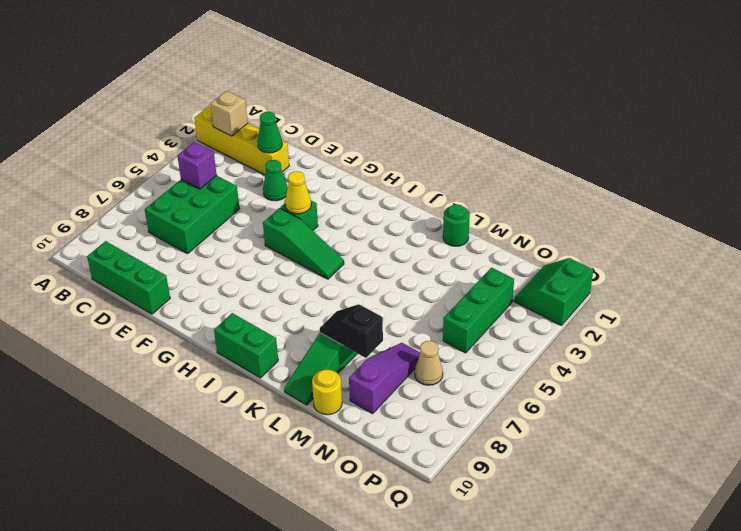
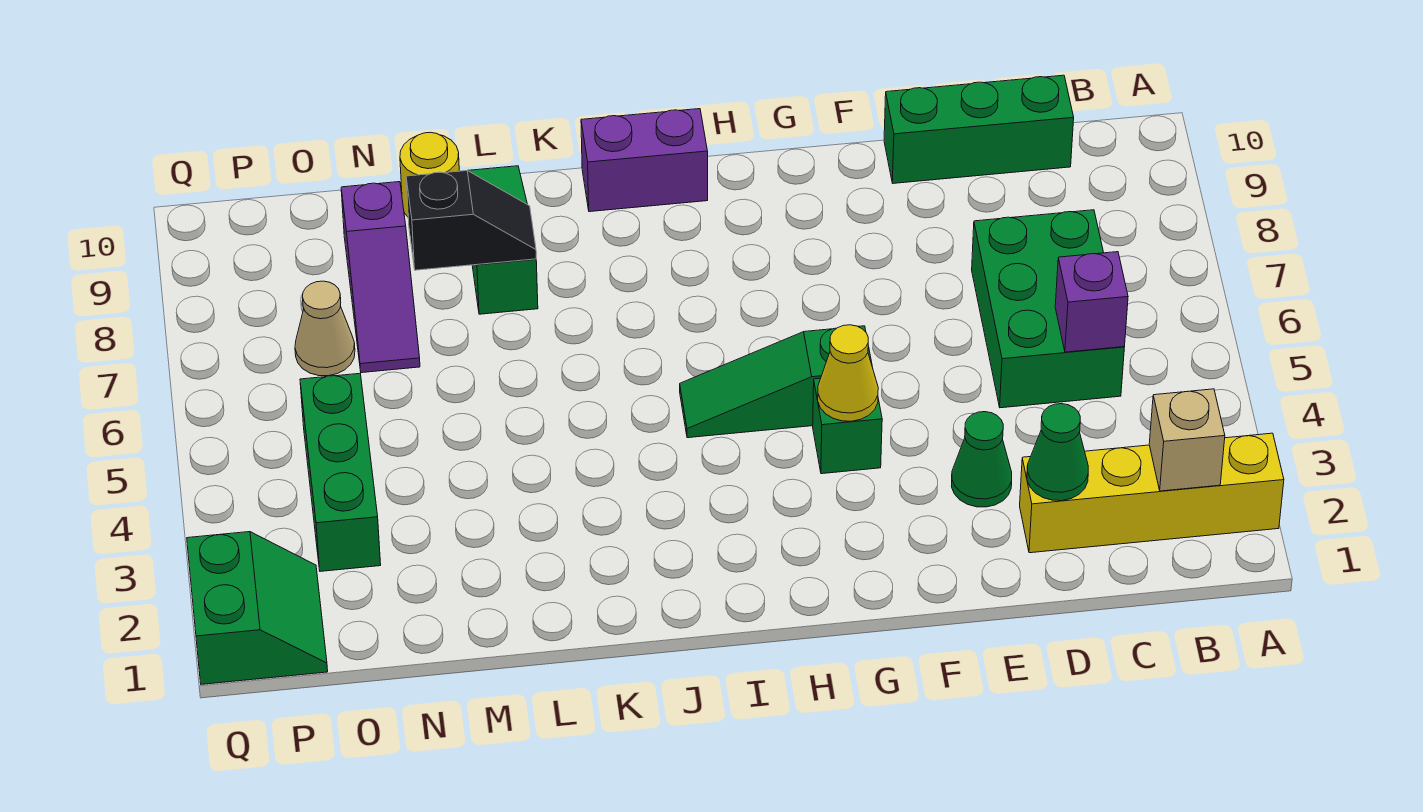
green 1x2 brick [214,313,278,378] -> purple 1x2 brick [581,109,708,212]
green 1x1 round brick [443,204,470,246] -> none

